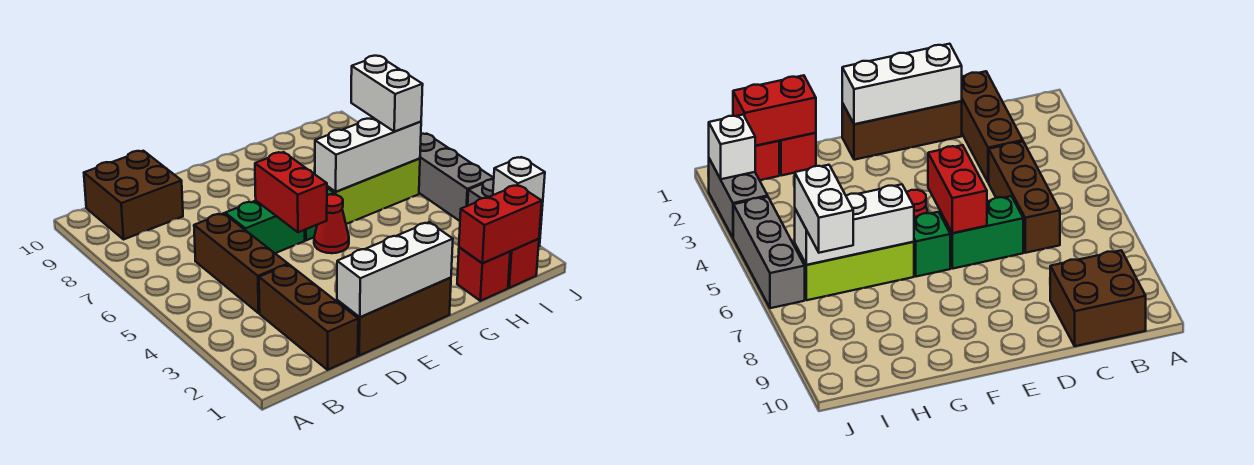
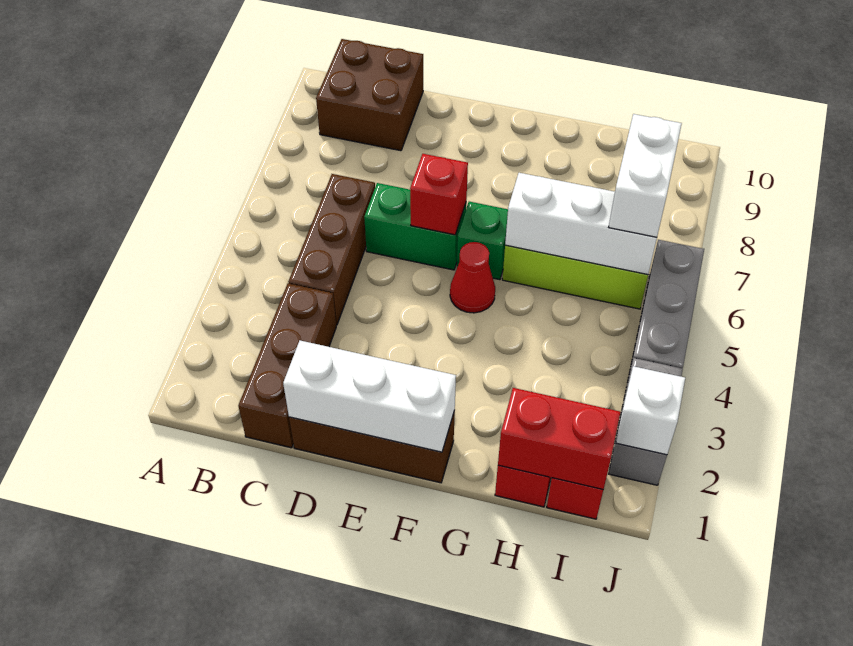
red 1x2 brick [255,152,327,232] -> red 1x1 brick [410,154,468,235]

